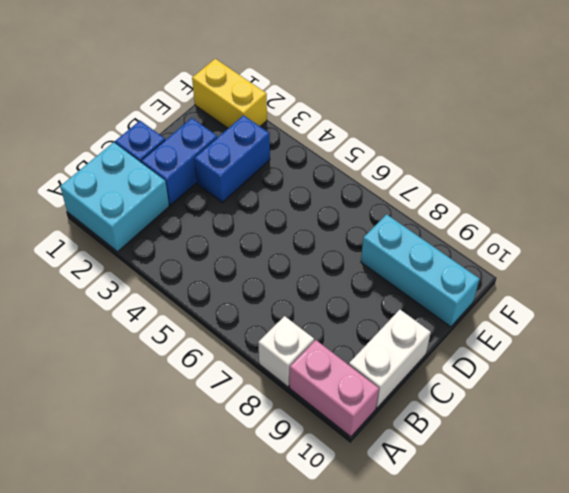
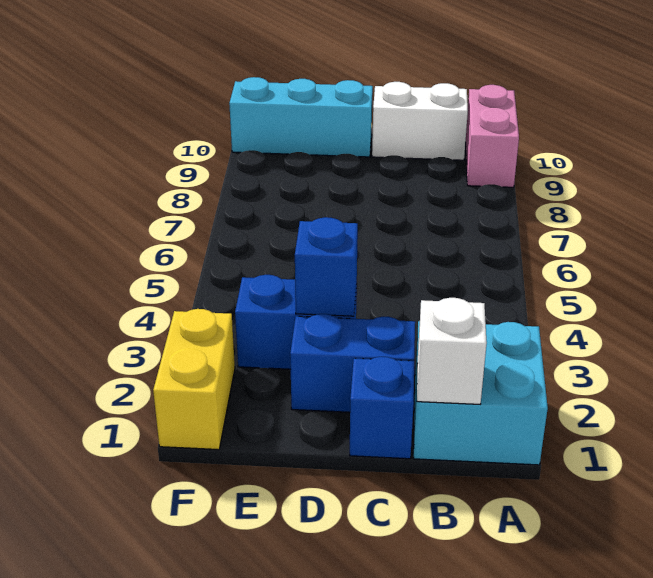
white 1x1 brick [258,316,314,387] -> white 1x1 brick moved to [417,298,487,404]
none -> blue 1x1 brick [295,217,358,316]
cyan 1x3 brick [361,214,479,327] -> cyan 1x3 brick turned to [229,77,373,157]

